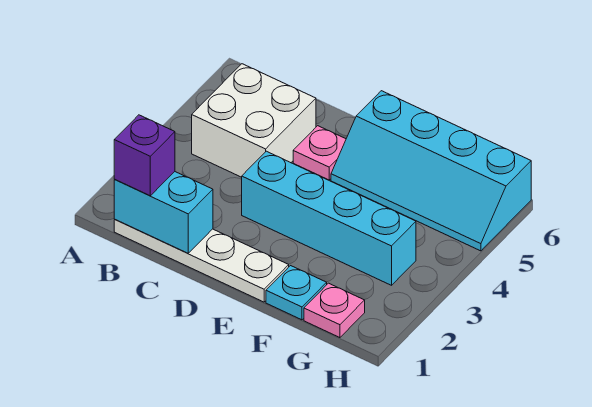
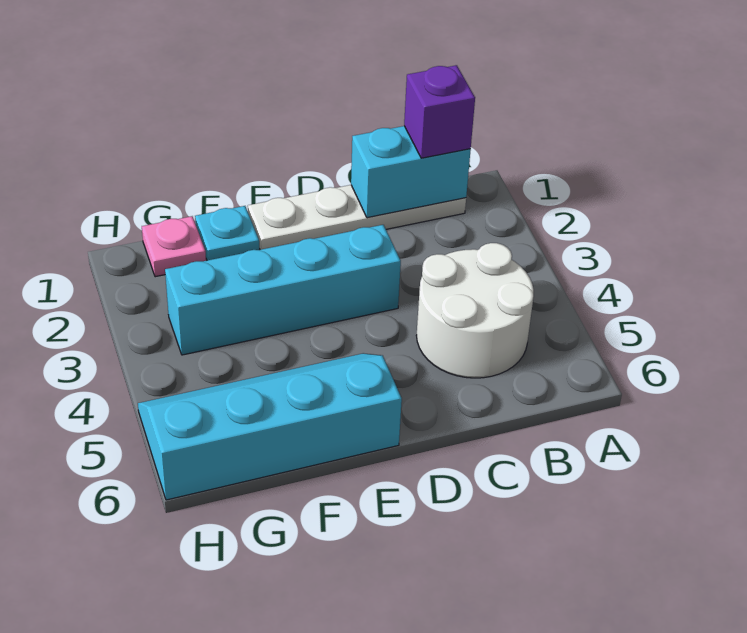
white 2x2 brick [192,64,316,177] -> white 2x2 round brick [416,243,534,378]
pink 1x1 plate [293,126,346,180] -> none

